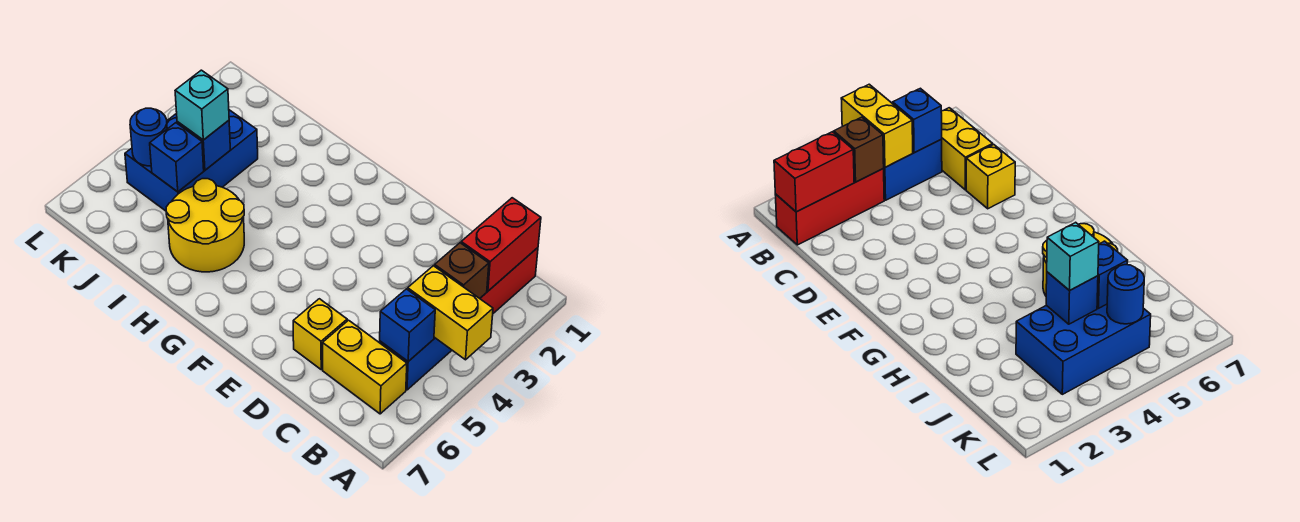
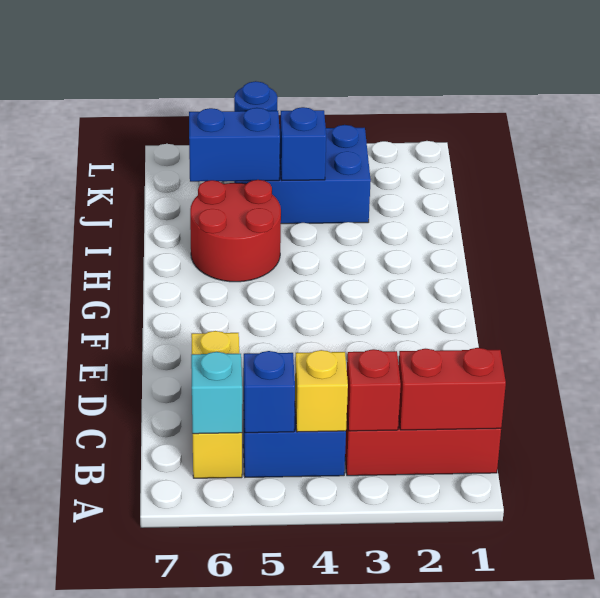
yellow 1x2 brick [408,266,493,360] -> yellow 1x1 brick [295,350,348,432]
brown 1x1 brick [435,243,489,298] -> red 1x1 brick [347,349,401,431]
yellow 2x2 round brick [166,179,244,272] -> red 2x2 round brick [190,180,281,282]
cyan 1x1 brick [175,70,229,140] -> cyan 1x1 brick moved to [191,352,242,434]
blue 1x1 brick [150,123,204,192] -> blue 1x2 brick [189,108,280,182]

